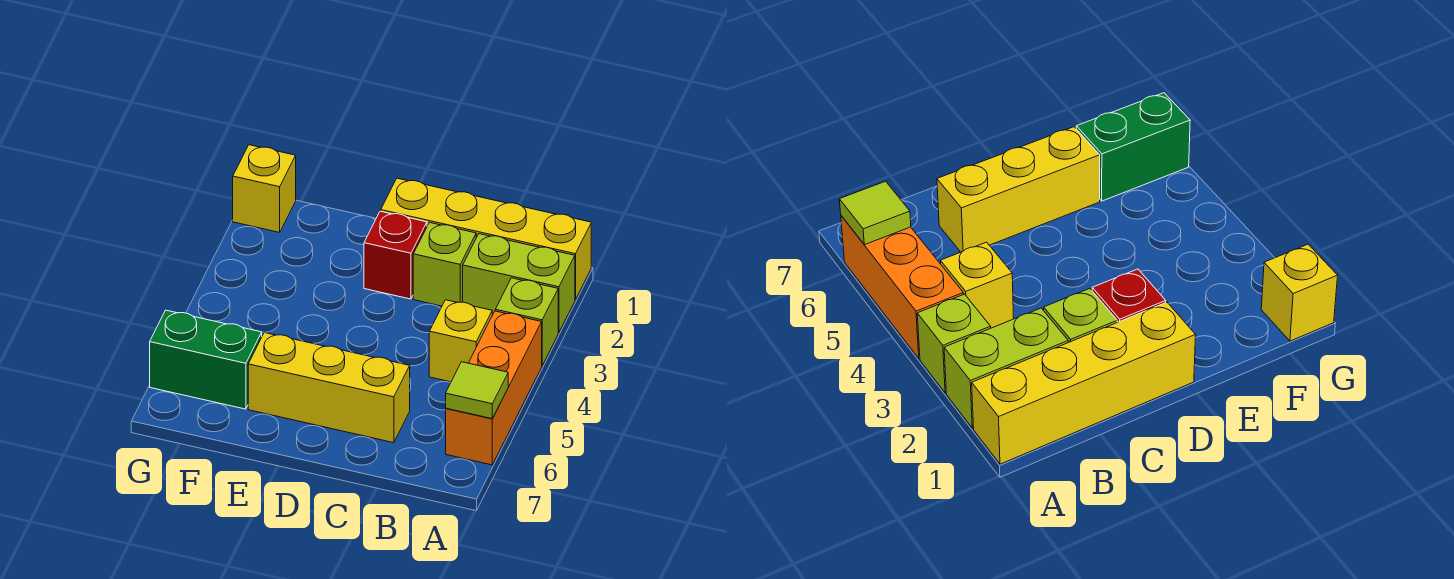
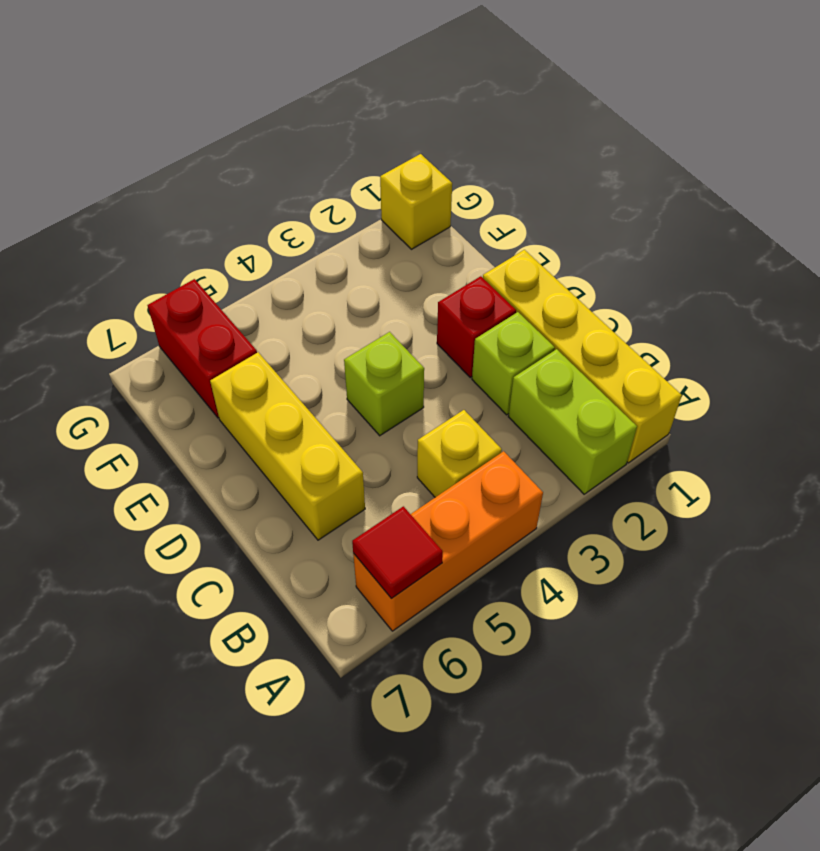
lime 1x1 brick [495,278,558,365] -> lime 1x1 brick moved to [344,332,424,436]
lime 1x1 tile [446,362,508,419] -> red 1x1 tile [352,506,443,599]
green 1x2 brick [150,310,262,409] -> red 1x2 brick [148,279,257,418]

